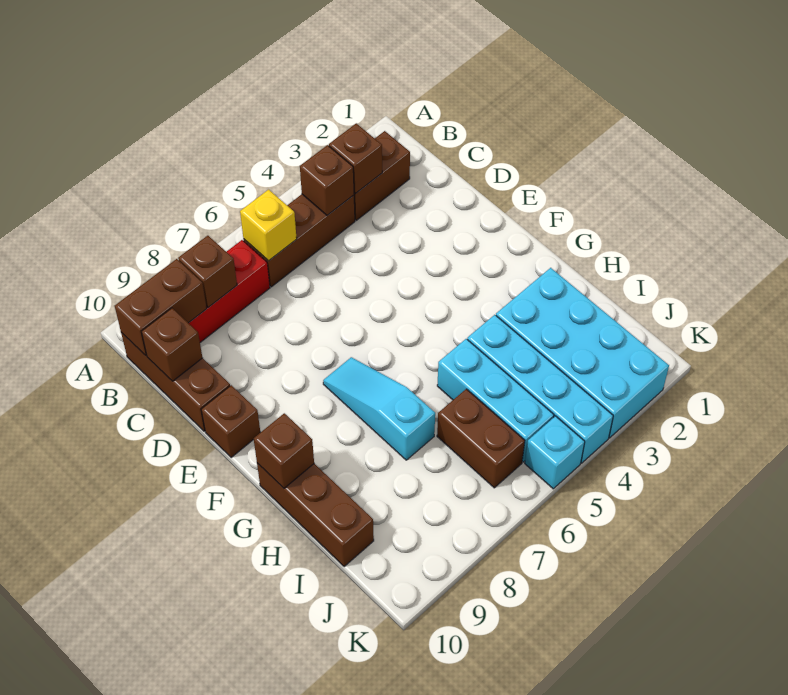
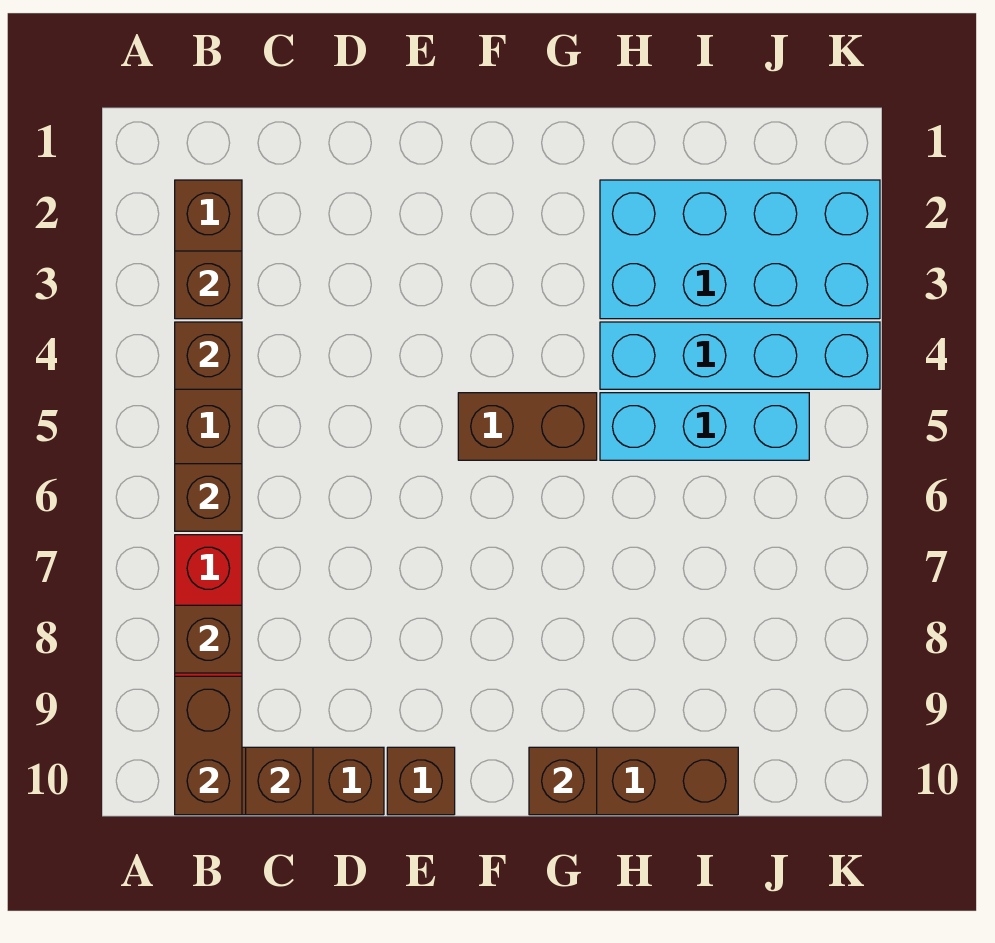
yellow 1x1 brick [240,190,297,261] -> brown 1x1 brick [175,464,242,531]
cyan 1x3 slope [323,357,435,460] -> none
brown 1x2 brick [437,389,525,488] -> brown 1x2 brick moved to [458,393,597,460]
cyan 1x1 brick [525,416,585,489] -> none

